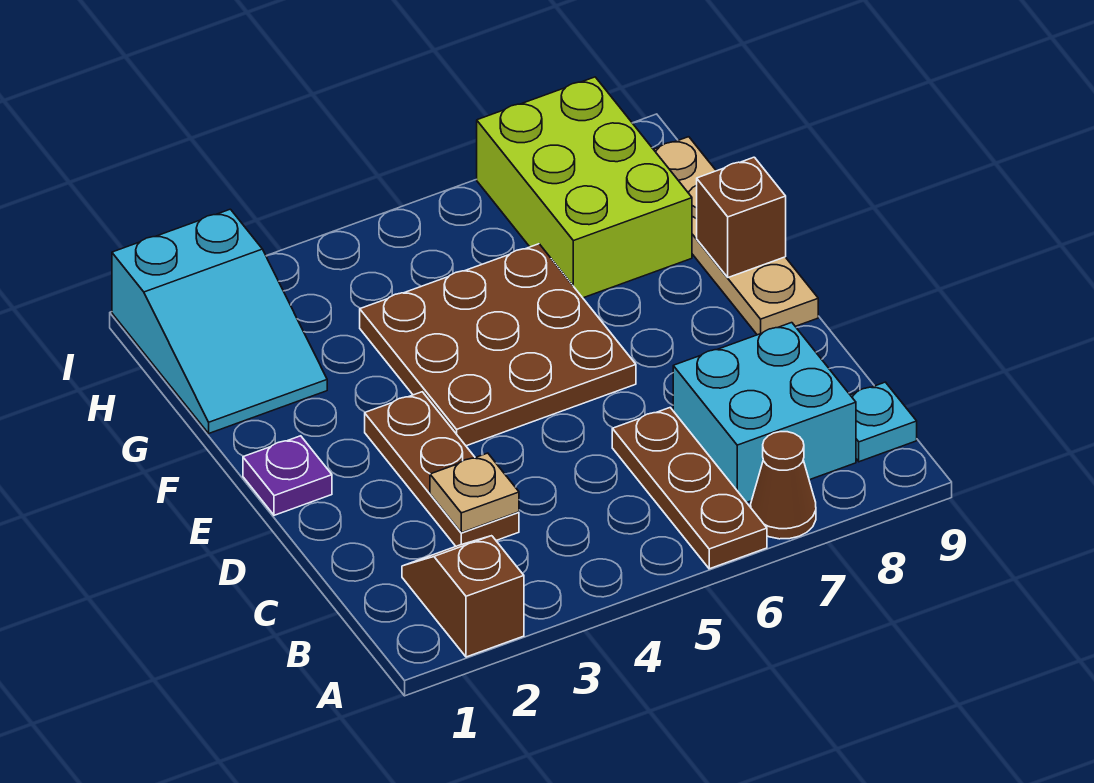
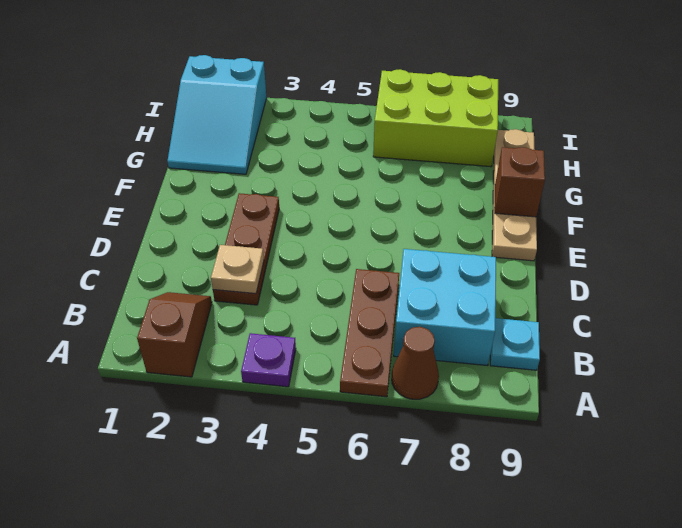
purple 1x1 plate [243,436,332,515] -> purple 1x1 plate moved to [241,333,296,387]
brown 3x3 plate [360,244,636,446] -> none
lime 2x3 brick [477,77,692,298] -> lime 2x3 brick turned to [373,69,498,167]

